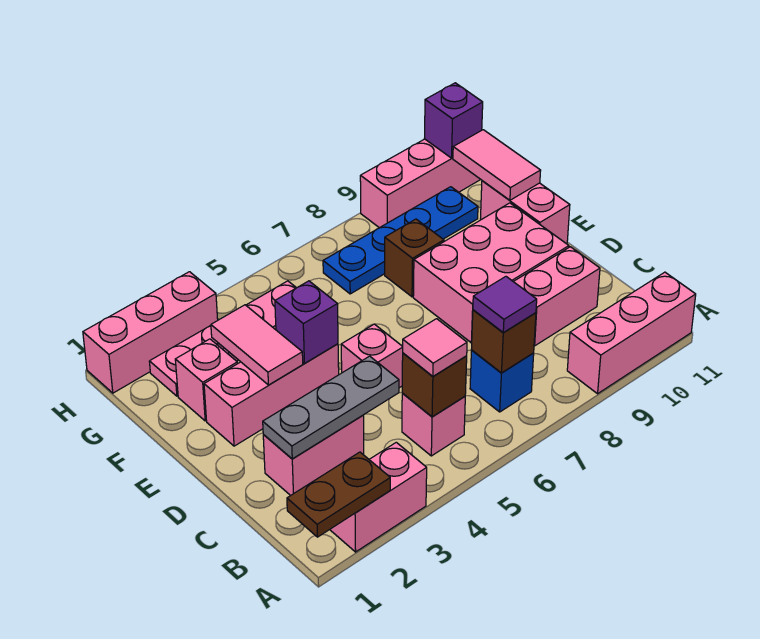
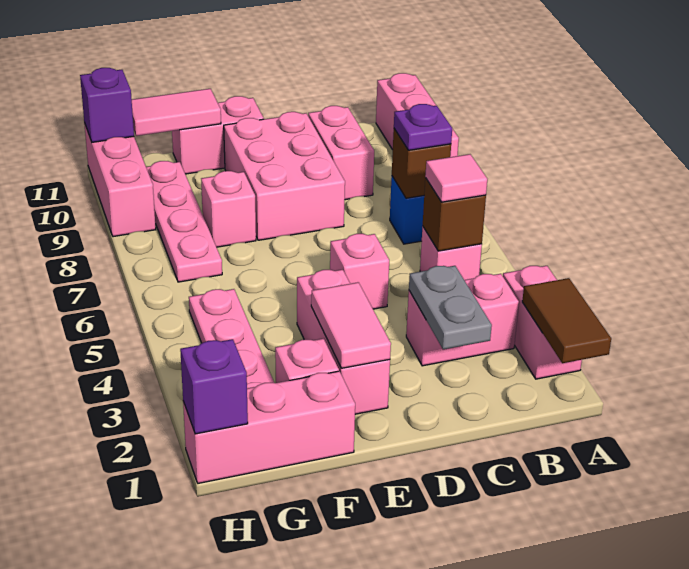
brown 1x2 plate [287,452,390,537] -> brown 1x2 tile [522,278,611,363]
purple 1x1 tile [473,277,537,332] -> purple 1x1 plate [394,104,452,150]
pink 1x2 brick [263,415,364,496] -> pink 1x2 brick turned to [406,274,519,366]
grey 1x3 plate [263,356,399,459] -> grey 1x2 plate [409,266,492,349]
pink 1x2 tile [211,305,303,385] -> pink 1x2 tile turned to [311,282,391,368]
purple 1x1 brick [275,281,338,363] -> purple 1x1 brick moved to [180,339,248,434]
brown 1x1 brick [385,219,444,297] -> pink 1x1 brick [201,171,256,247]
blue 1x4 plate [323,187,478,294] -> pink 1x4 plate [146,161,222,282]
pink 1x3 brick [83,272,218,393] -> pink 1x3 brick turned to [183,371,355,483]

